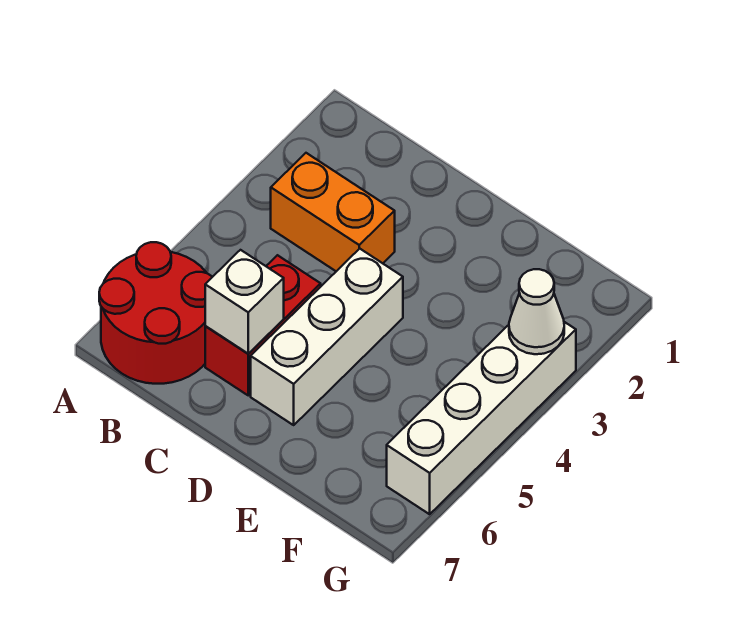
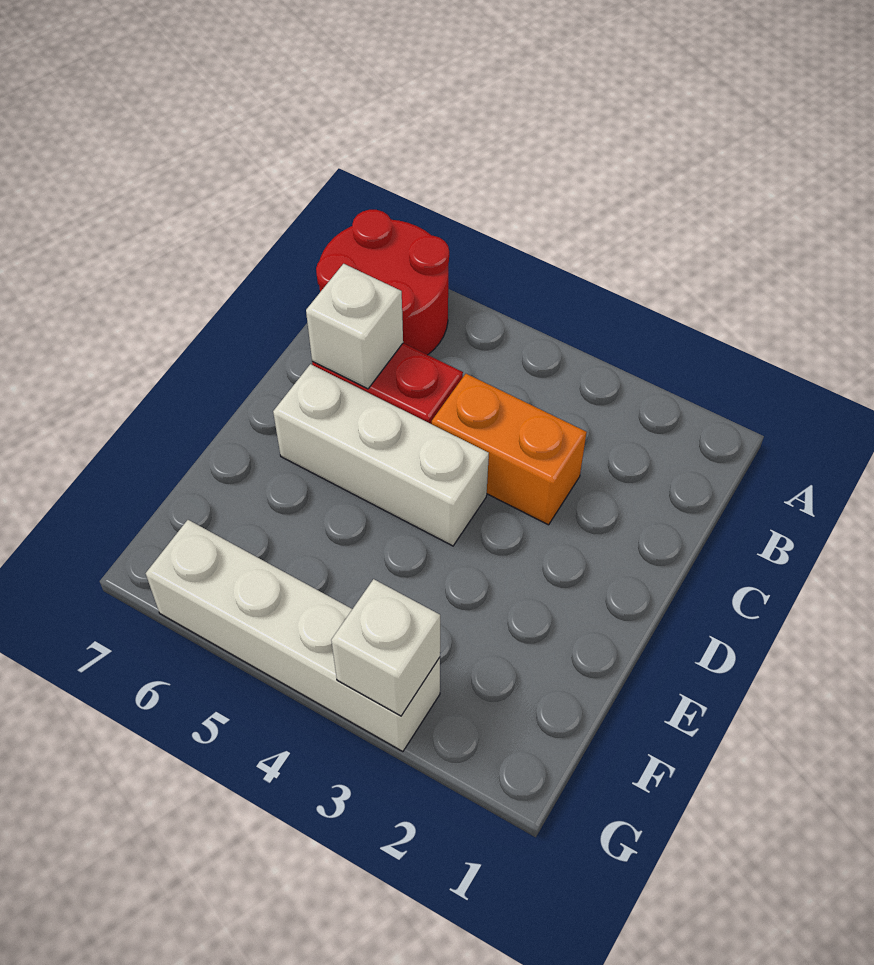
orange 1x2 brick [271,153,395,271] -> orange 1x2 brick turned to [432,374,587,525]
white 1x1 cone [509,269,564,354] -> white 1x1 brick [331,579,440,716]

